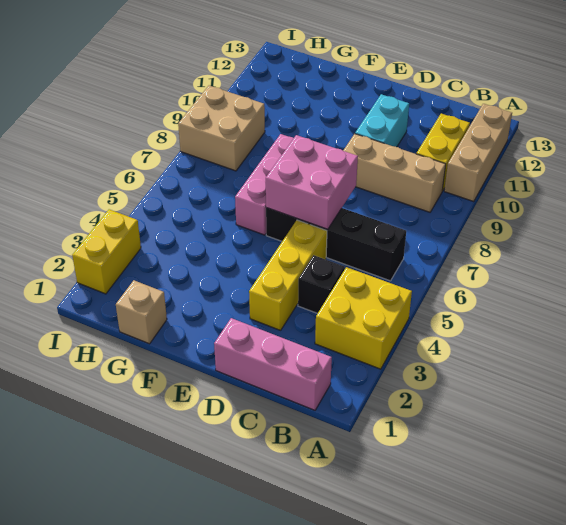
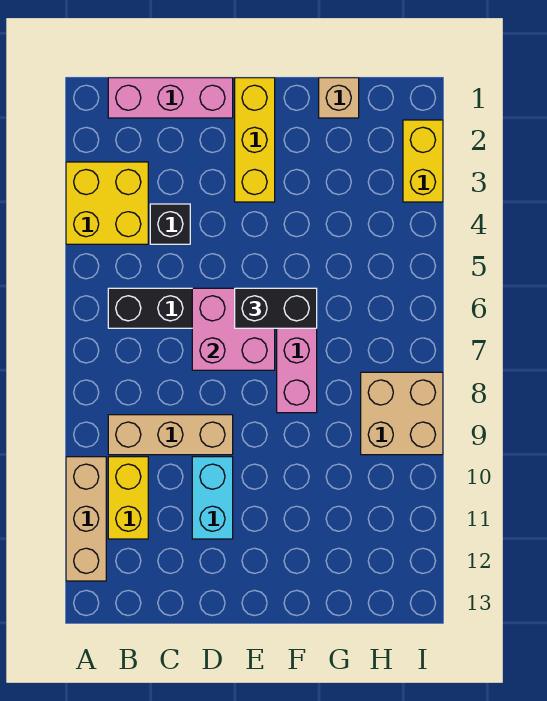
yellow 1x3 brick [249,220,327,330] -> yellow 1x3 brick moved to [235,78,275,202]
none -> black 1x2 brick [235,288,317,328]

